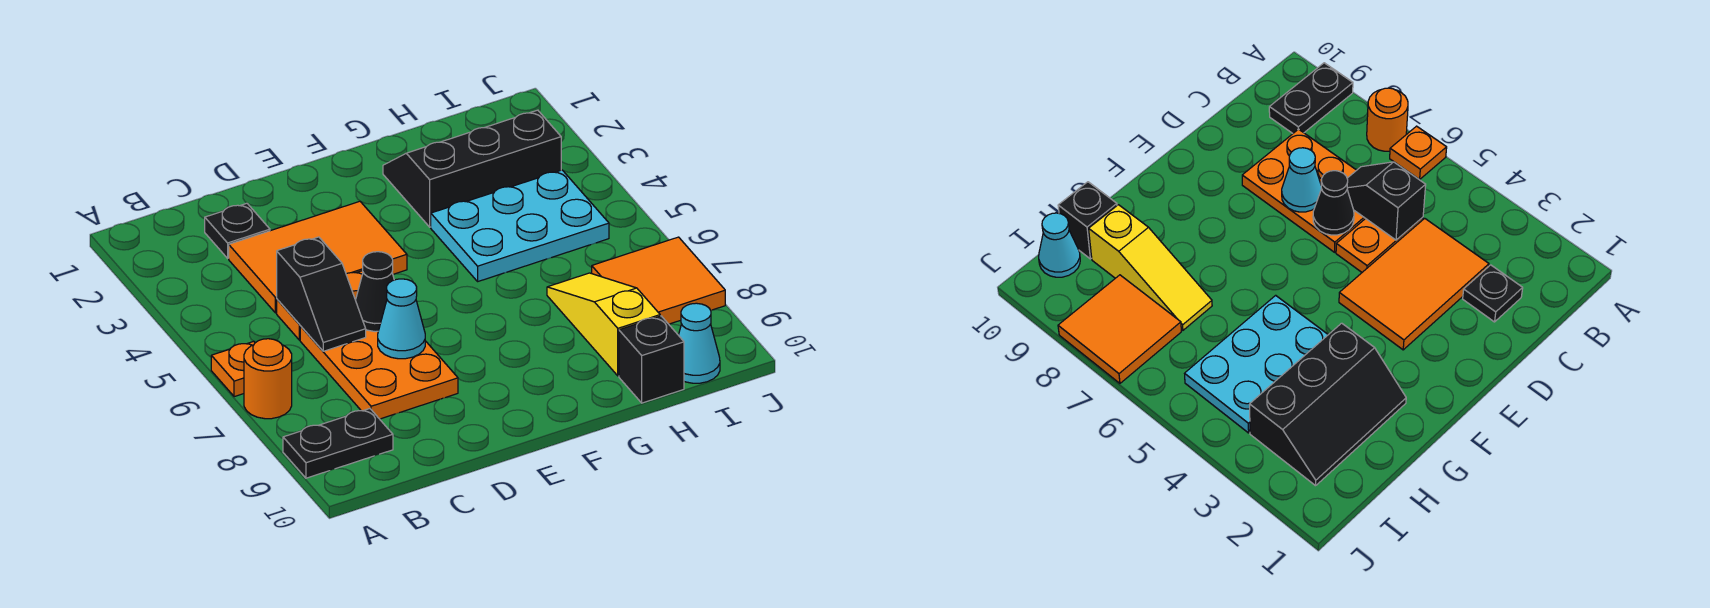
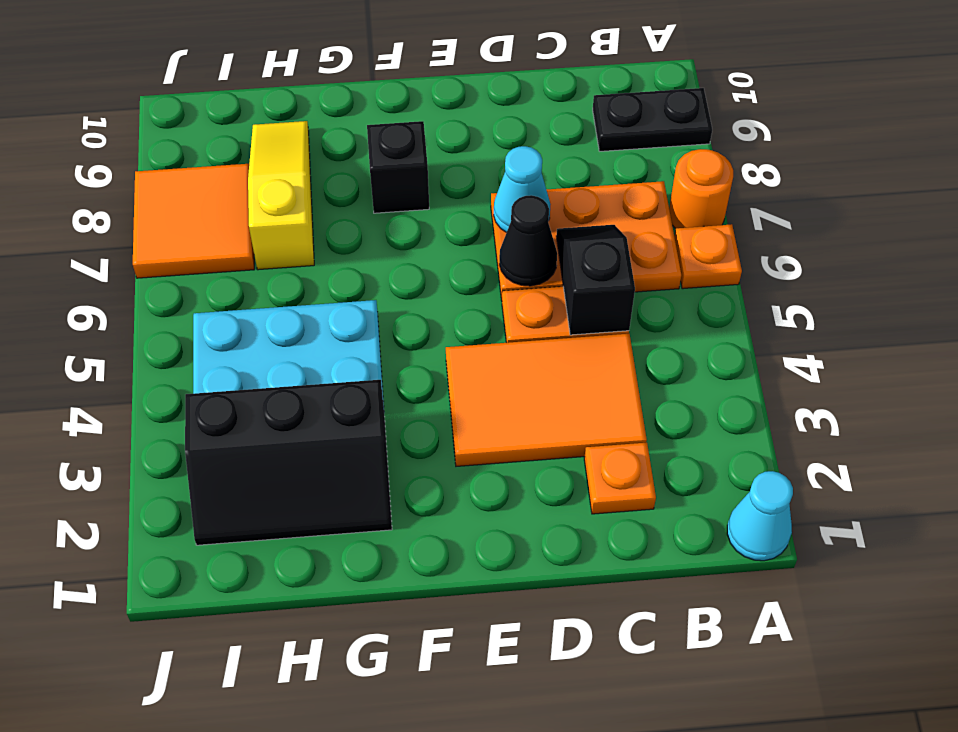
black 1x1 plate [205,203,270,258] -> orange 1x1 plate [584,443,656,514]
orange 2x3 plate [300,326,458,419] -> orange 2x3 plate turned to [491,181,681,300]
yellow 1x3 slope [547,273,660,376] -> yellow 1x3 slope turned to [248,121,314,270]
black 1x1 brick [619,316,684,403] -> black 1x1 brick moved to [367,121,429,213]
cyan 1x1 cone [679,303,720,383] -> cyan 1x1 cone moved to [727,471,793,561]

